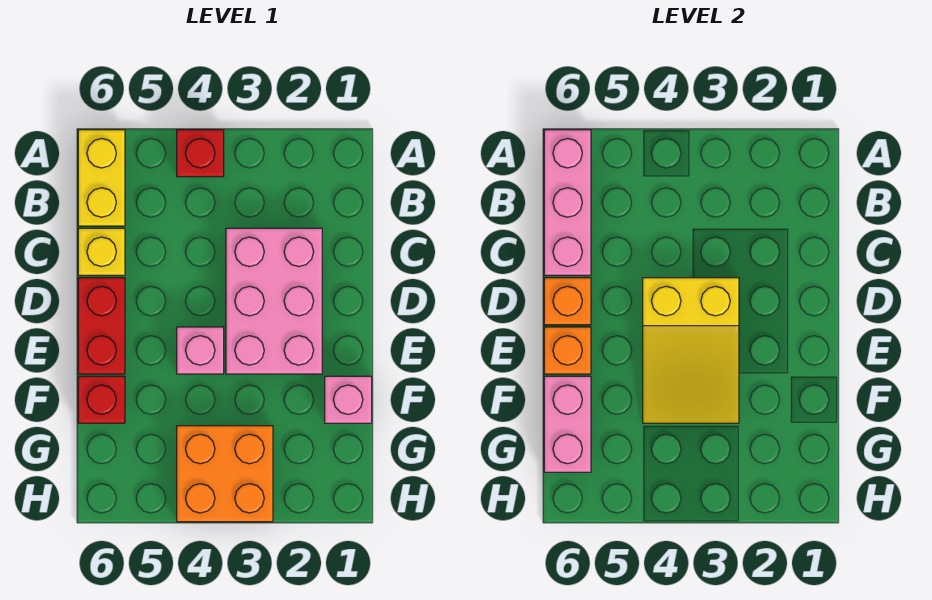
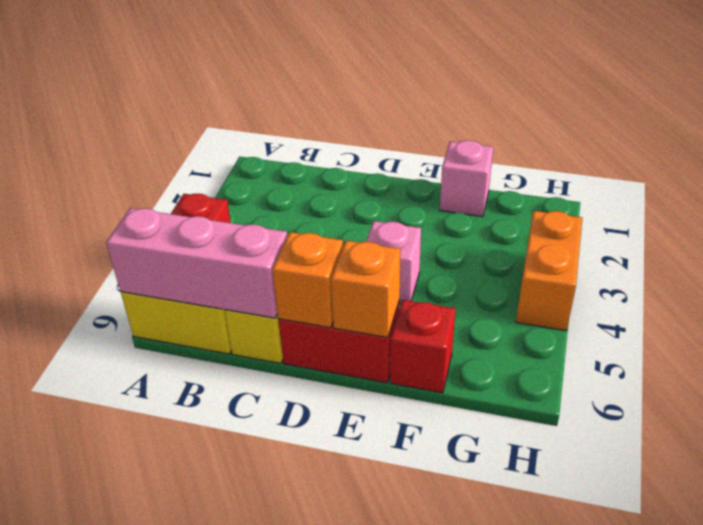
pink 2x3 brick [226,228,322,374] -> none
yellow 2x3 slope [643,278,739,423] -> none
pink 1x2 brick [544,376,591,472] -> none
orange 2x2 brick [177,426,273,522] -> orange 1x2 brick [516,211,582,331]

